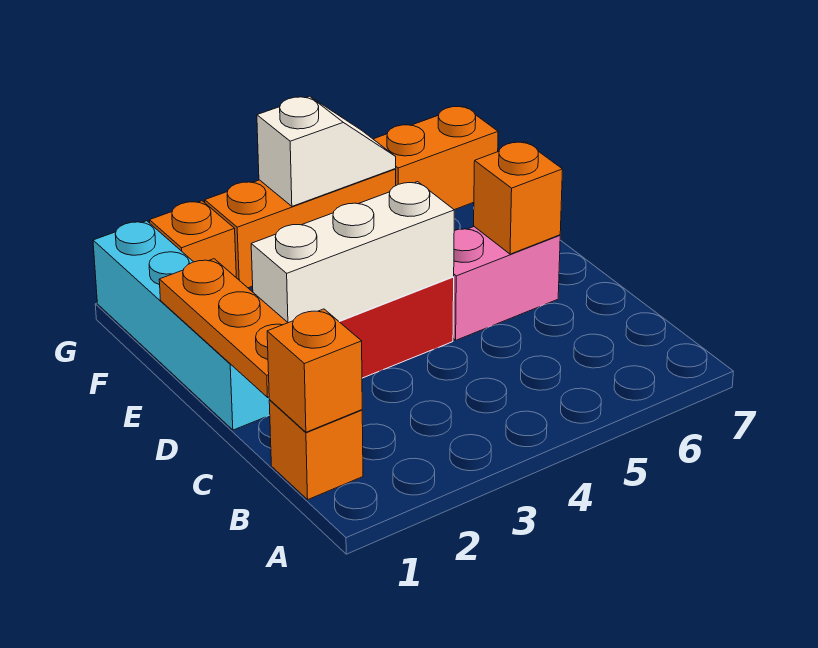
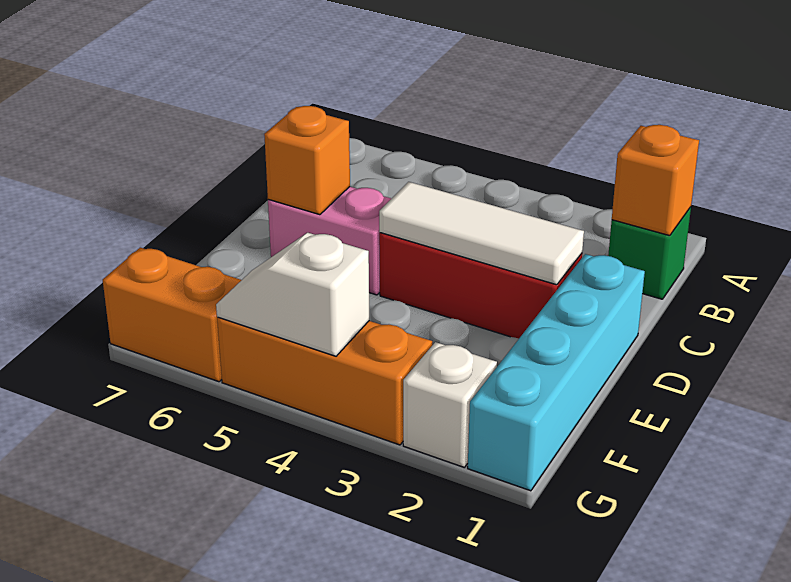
orange 1x1 brick [269,400,363,500] -> green 1x1 brick [608,207,691,299]
orange 1x3 plate [159,259,288,397] -> none
white 1x3 brick [251,182,454,323] -> white 1x3 tile [379,182,584,285]
orange 1x1 brick [149,201,236,277] -> white 1x1 brick [403,342,497,468]

